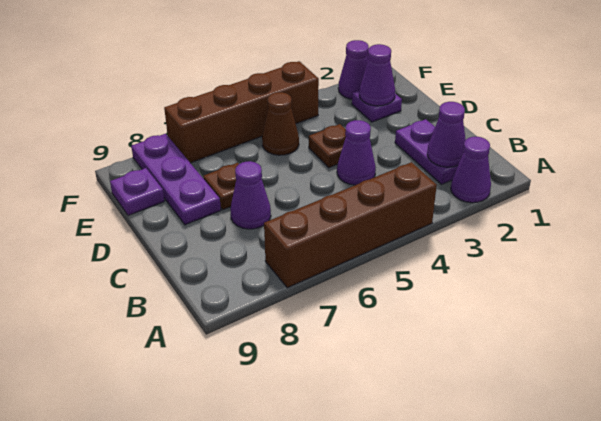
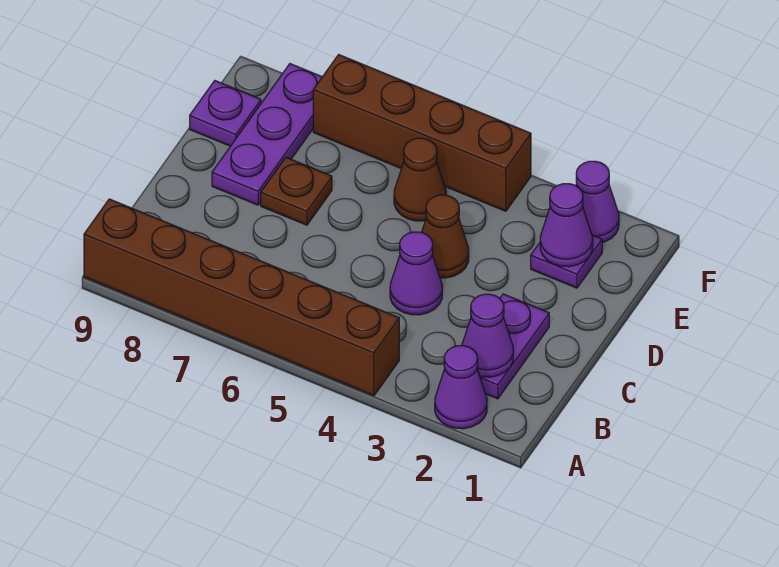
brown 1x4 brick [264,162,437,288] -> brown 1x6 brick [84,199,399,396]
purple 1x1 cone [230,161,271,229] -> none
brown 1x1 plate [309,124,346,168] -> brown 1x1 cone [422,195,469,278]

